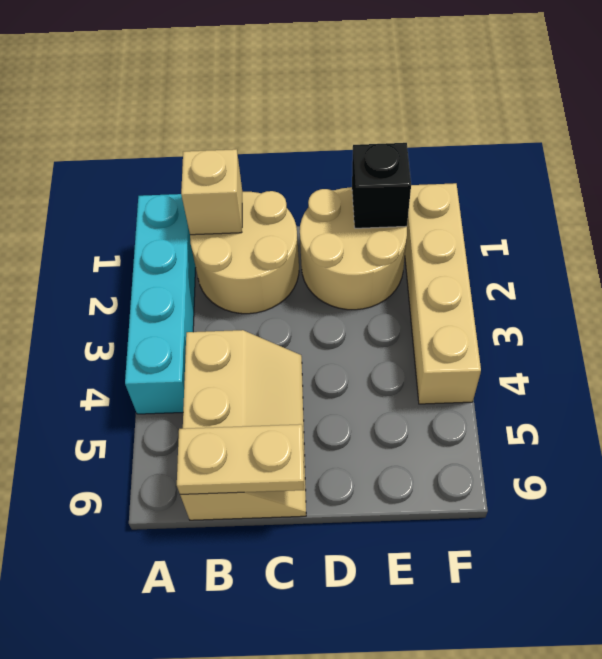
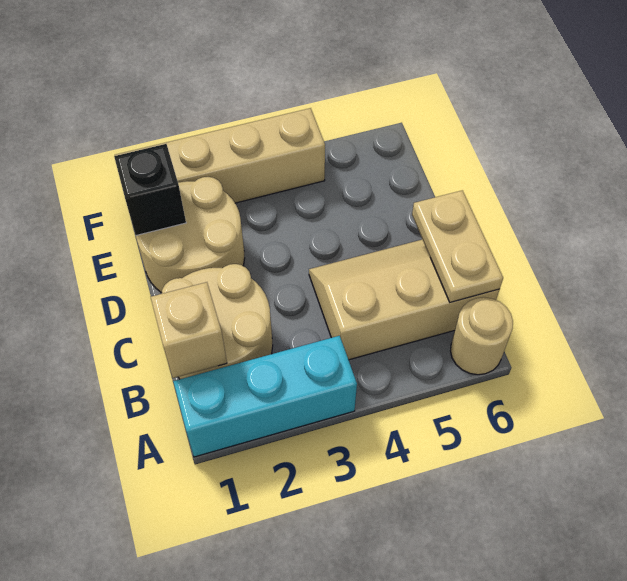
cyan 1x4 brick [125,194,196,414] -> cyan 1x3 brick [173,336,357,457]
none -> tan 1x1 round brick [450,297,513,375]

